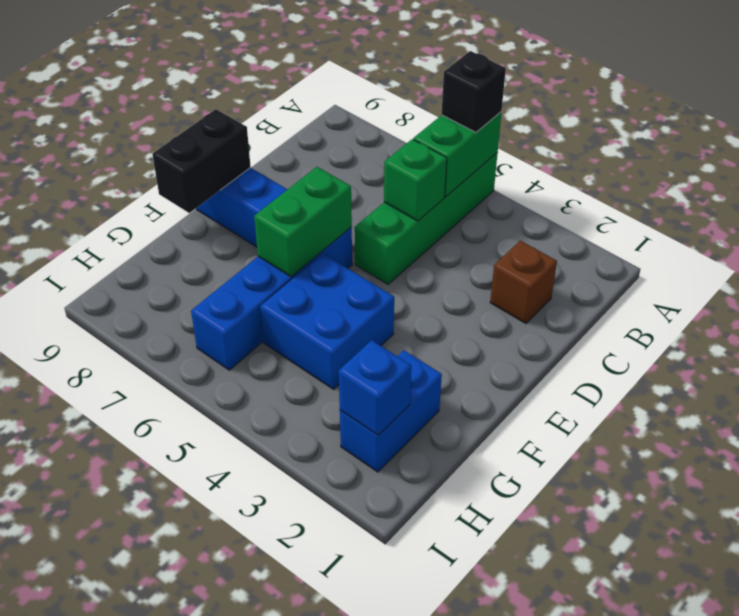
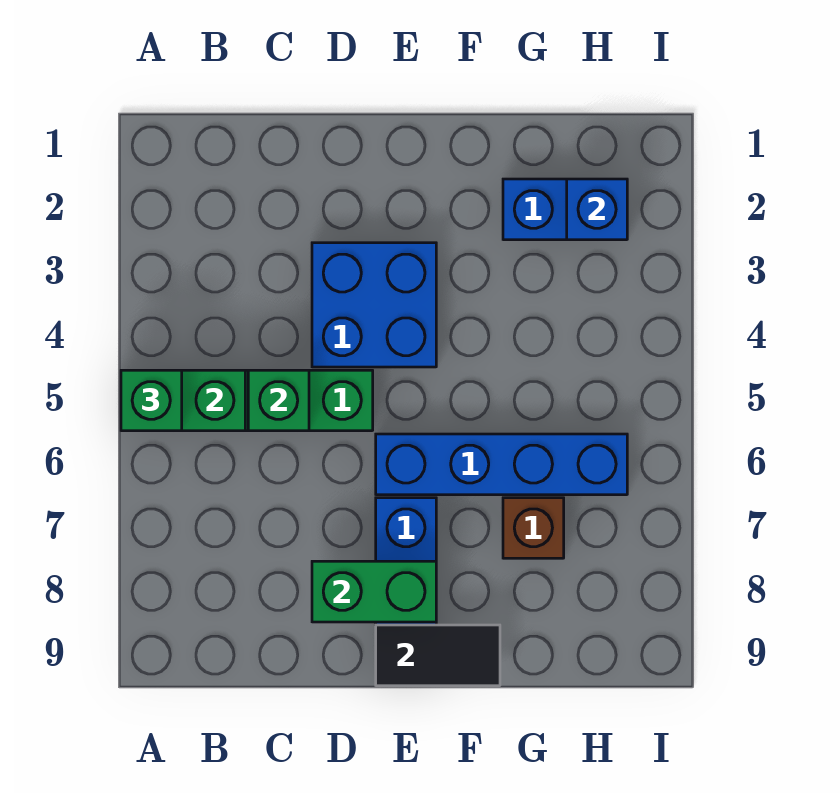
black 1x1 brick [442,51,506,132] -> green 1x1 brick [121,370,182,431]
brown 1x1 brick [490,241,557,323] -> brown 1x1 brick moved to [503,498,564,558]
green 1x2 brick [254,167,352,277] -> green 1x2 brick moved to [312,561,436,622]
black 1x2 brick [152,109,251,213] -> black 1x2 tile [376,625,500,686]
blue 2x2 brick [260,254,394,389] -> blue 2x2 brick moved to [312,243,436,367]

